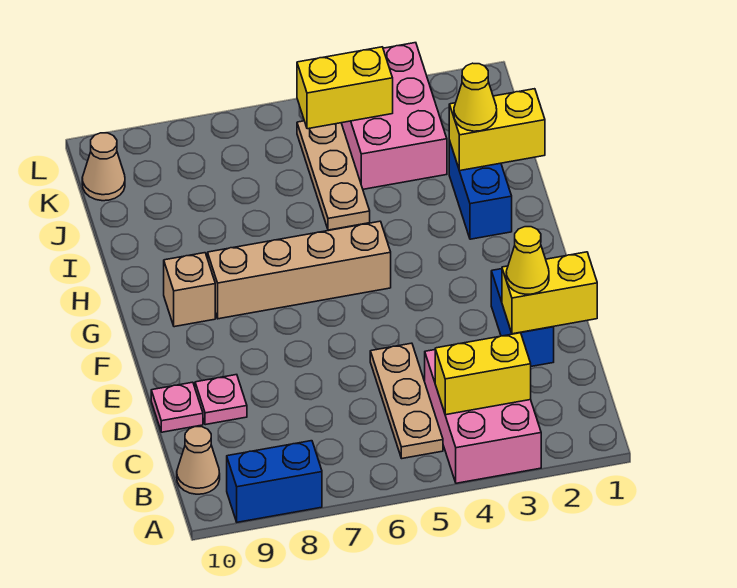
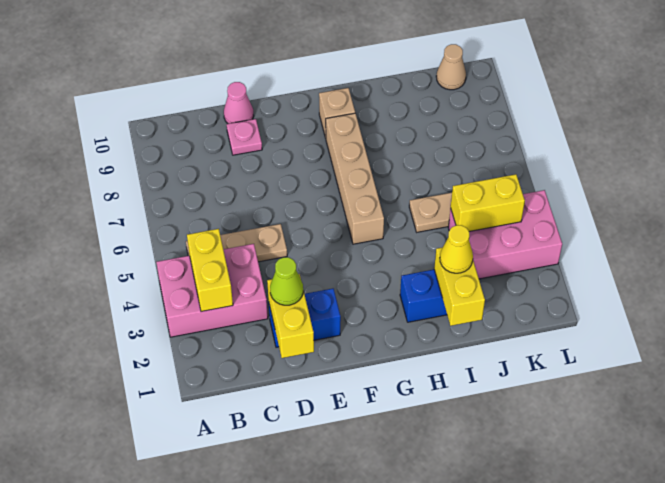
blue 1x2 brick [227,441,322,522] -> none
tan 1x1 cone [177,427,220,494] -> none
yellow 1x1 cone [506,227,549,294] -> lime 1x1 cone [270,257,303,305]
pink 1x1 plate [151,382,203,432] -> pink 1x1 cone [224,82,254,124]
yellow 1x2 brick [297,47,393,129] -> yellow 1x2 brick turned to [451,174,525,231]

